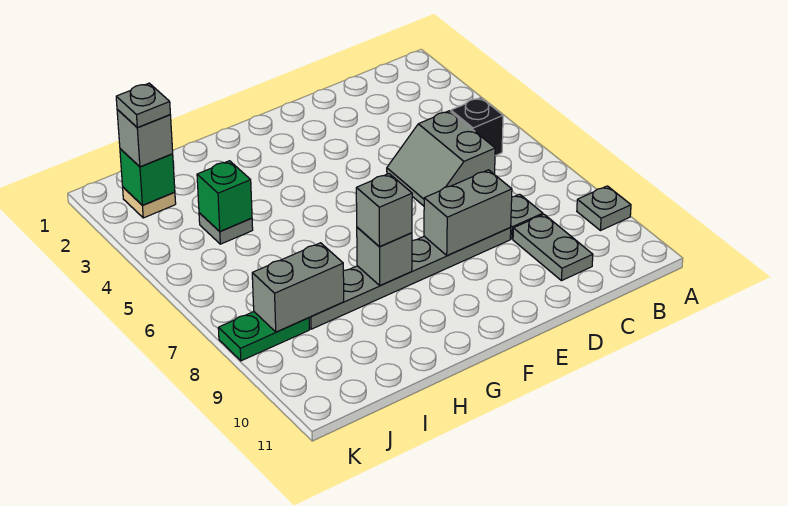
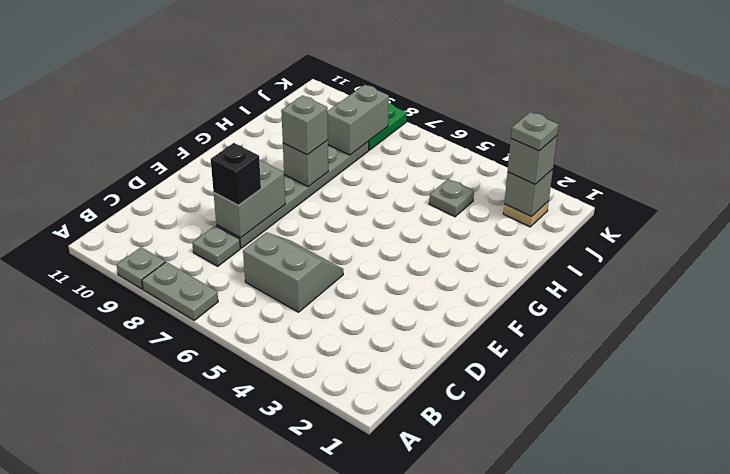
black 1x1 brick [451,98,503,156] -> black 1x1 brick moved to [211,143,261,205]
grey 1x2 plate [513,214,593,281] -> grey 1x2 plate moved to [142,262,218,320]
green 1x1 brick [197,161,252,231] -> none
green 1x1 brick [120,149,175,205] -> grey 1x1 brick [504,169,553,217]

